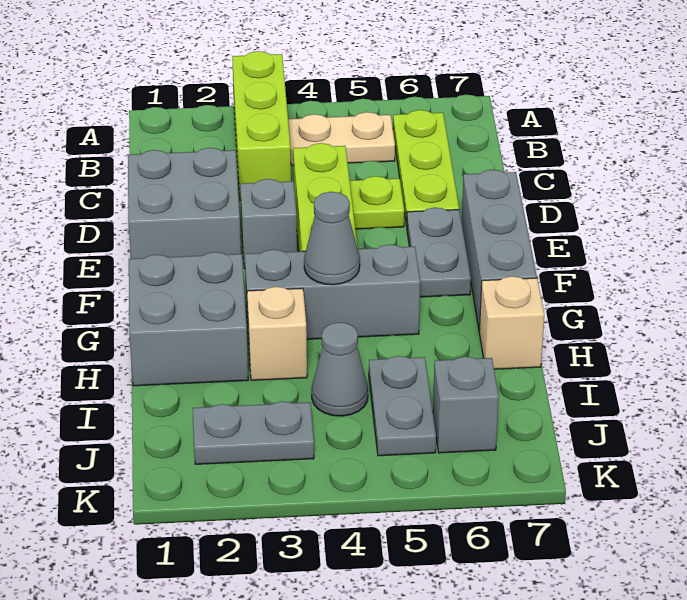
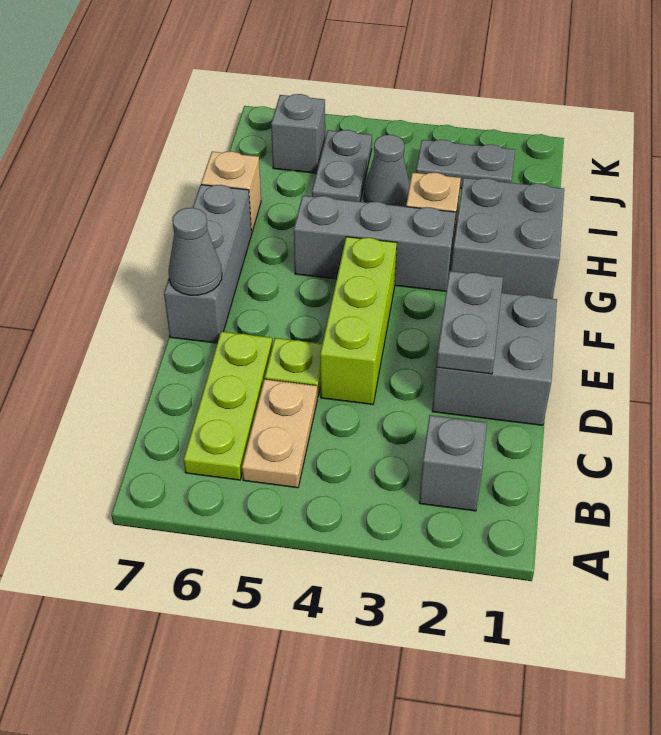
lime 1x3 brick [232,51,291,200] -> none
tan 1x2 plate [288,112,395,165] -> tan 1x2 plate turned to [242,379,317,488]
grey 1x1 brick [240,179,297,269] -> grey 1x1 brick moved to [419,415,487,511]
grey 1x2 plate [407,207,471,297] -> grey 1x2 plate moved to [436,271,503,374]
grey 1x1 cone [304,192,360,285] -> grey 1x1 cone moved to [168,208,222,295]

